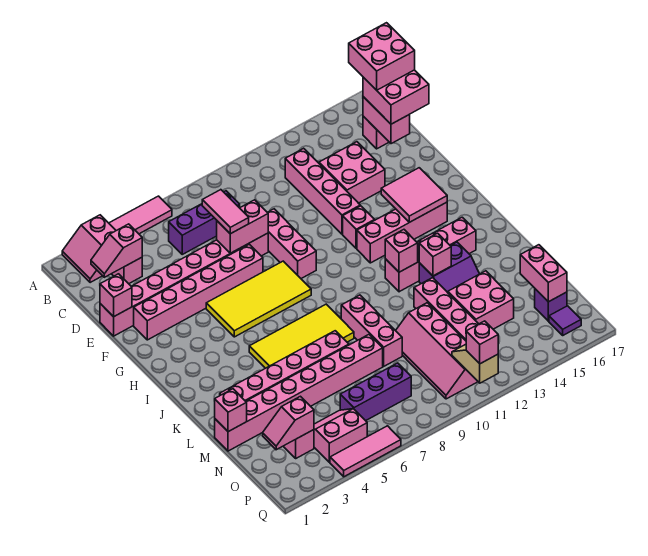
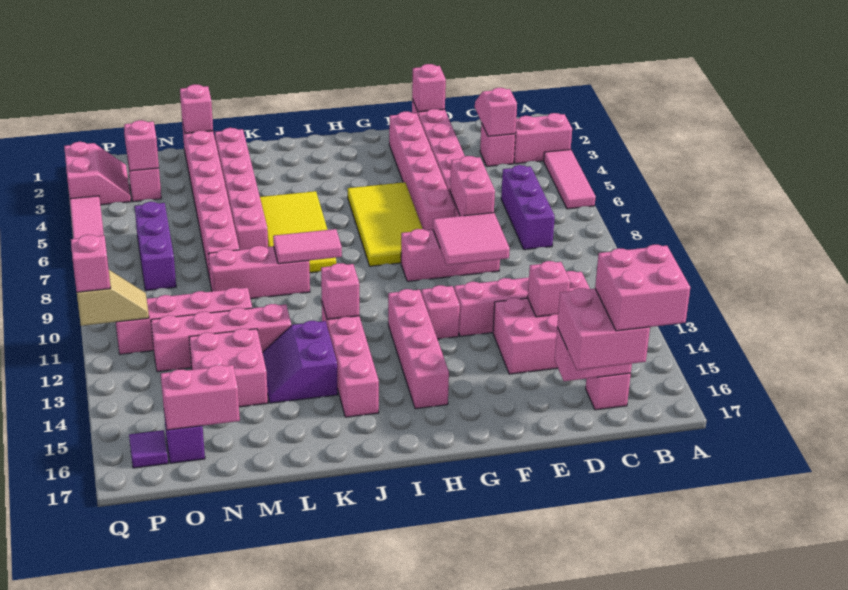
pink 1x2 tile [202,190,249,234] -> pink 1x2 tile moved to [273,229,342,264]
pink 2x2 tile [381,168,447,222] -> pink 2x2 tile moved to [433,213,510,265]
pink 1x1 brick [419,233,451,276] -> pink 1x1 brick moved to [528,261,570,317]
pink 2x2 slope [314,409,367,462] -> pink 2x2 slope moved to [64,142,131,205]

